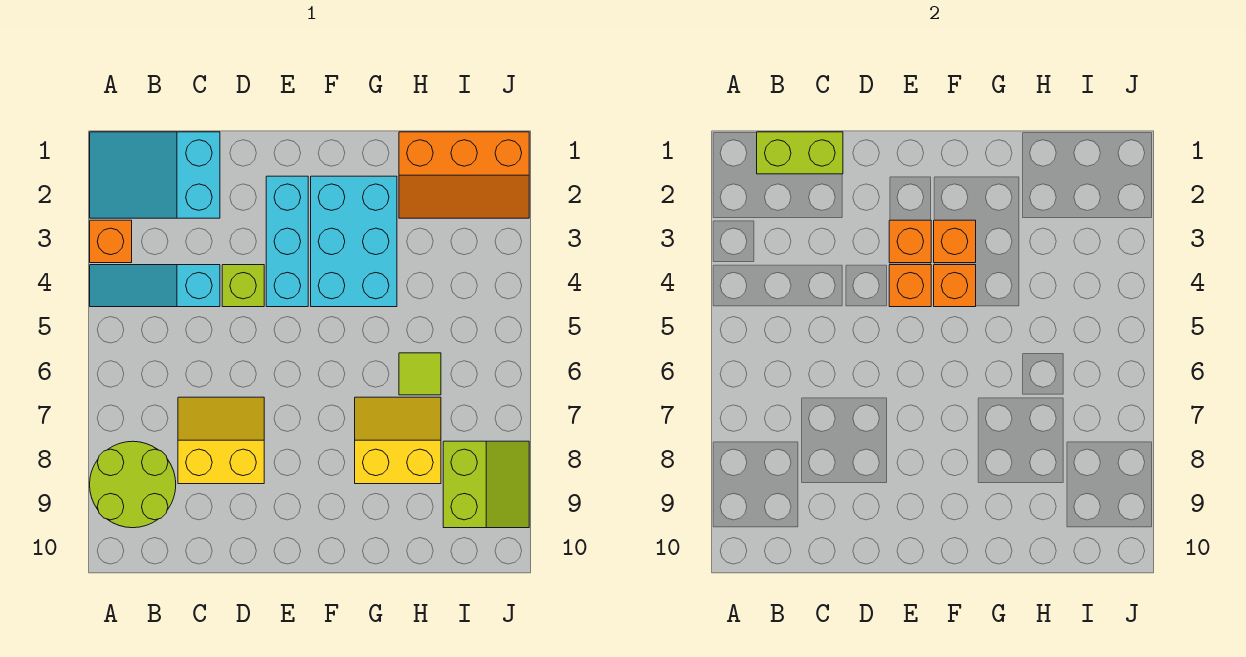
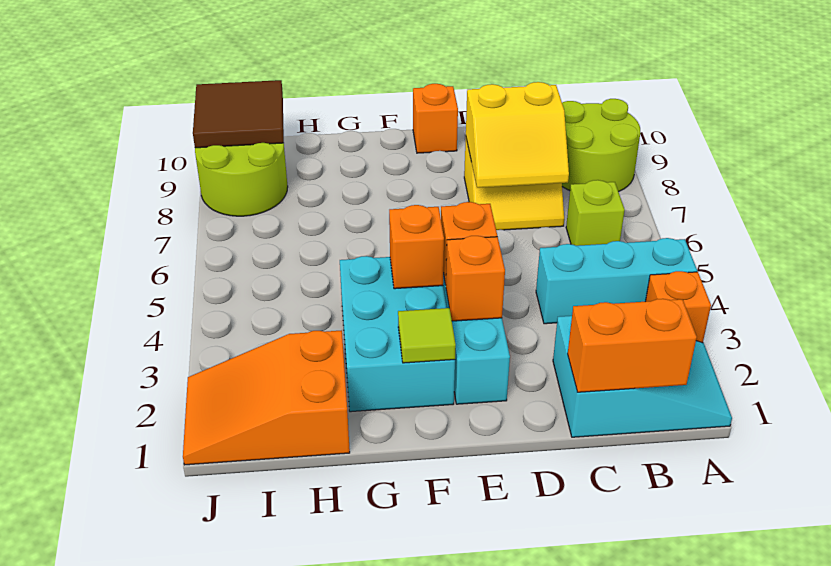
cyan 1x3 slope [90,265,220,307] -> cyan 1x3 brick [536,238,697,324]
lime 1x2 brick [757,132,843,174] -> orange 1x2 brick [568,299,697,392]
lime 1x1 brick [222,265,264,307] -> lime 1x1 brick moved to [566,180,625,246]
orange 1x1 brick [934,220,976,263] -> orange 1x1 brick moved to [413,84,458,153]
yellow 2x2 slope [355,397,441,484] -> yellow 2x2 slope moved to [466,82,569,188]
orange 2x3 slope [399,132,529,218] -> orange 2x3 slope turned to [183,330,350,465]
lime 1x1 tile [399,353,441,395] -> lime 1x1 tile moved to [398,308,456,363]
lime 2x2 slope [443,441,529,528] -> lime 2x2 round brick [195,143,288,216]
none -> brown 2x2 tile [193,80,284,148]

